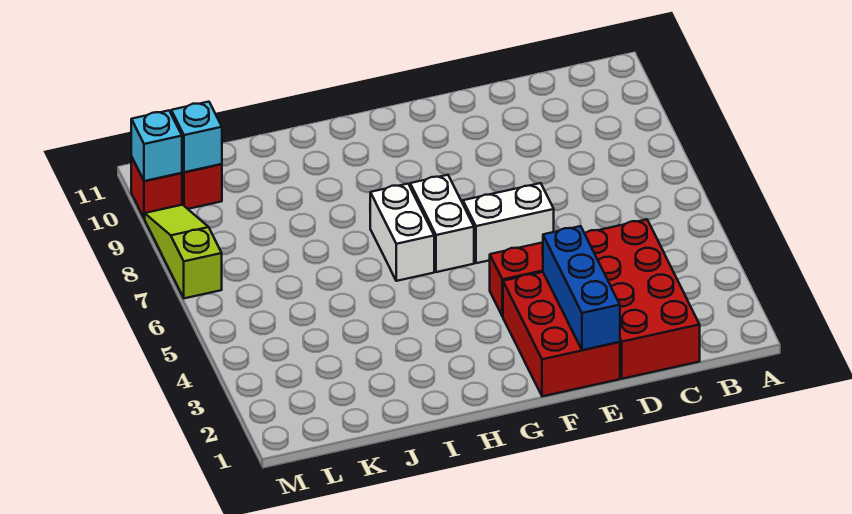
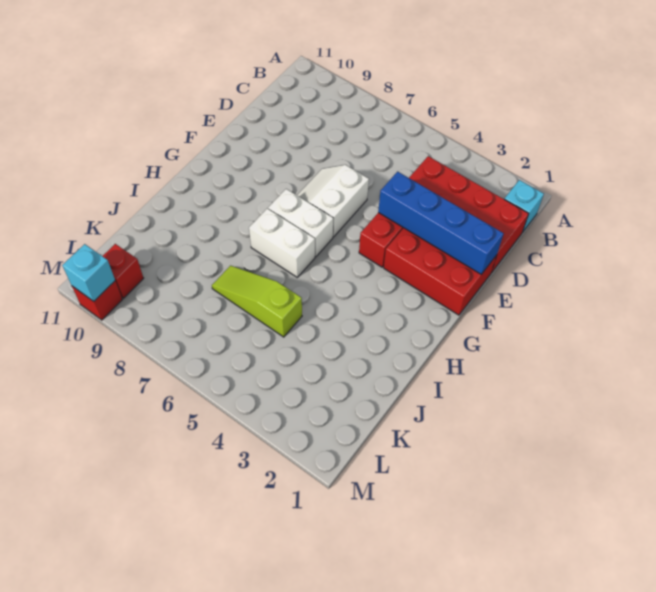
blue 1x3 brick [543,226,620,350] -> blue 1x4 brick [378,171,504,274]
cyan 1x1 brick [171,102,222,172] -> cyan 1x1 brick moved to [505,180,544,231]
lime 1x3 slope [145,205,222,298] -> lime 1x3 slope moved to [212,266,302,337]

